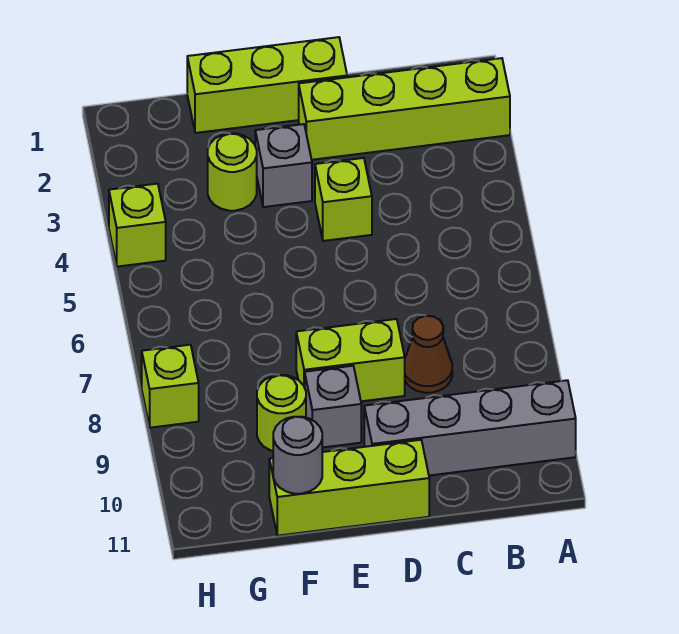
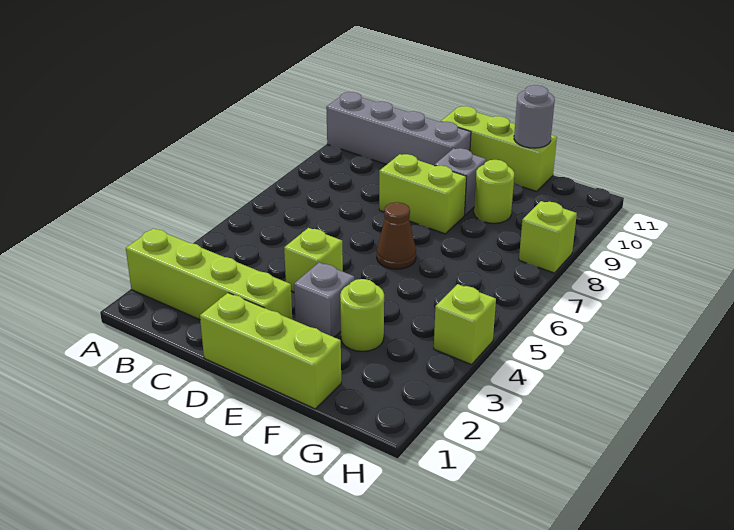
brown 1x1 cone [405,316,452,393] -> brown 1x1 cone moved to [377,202,416,269]

